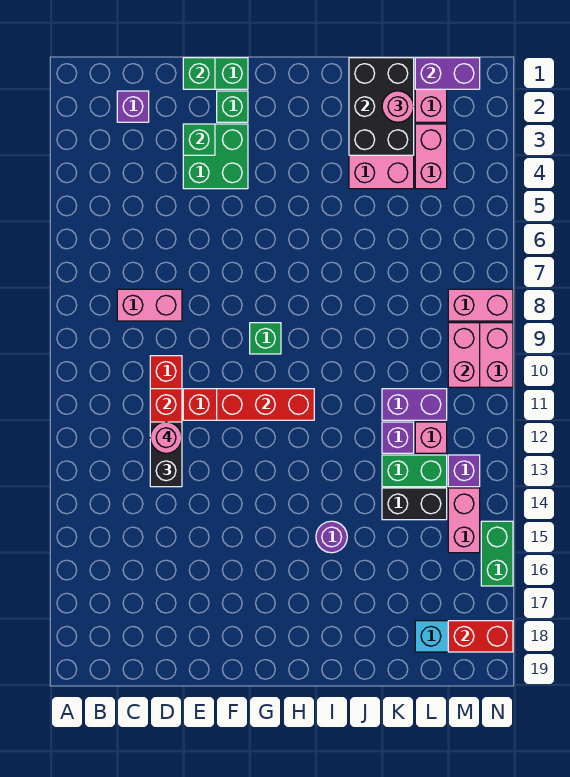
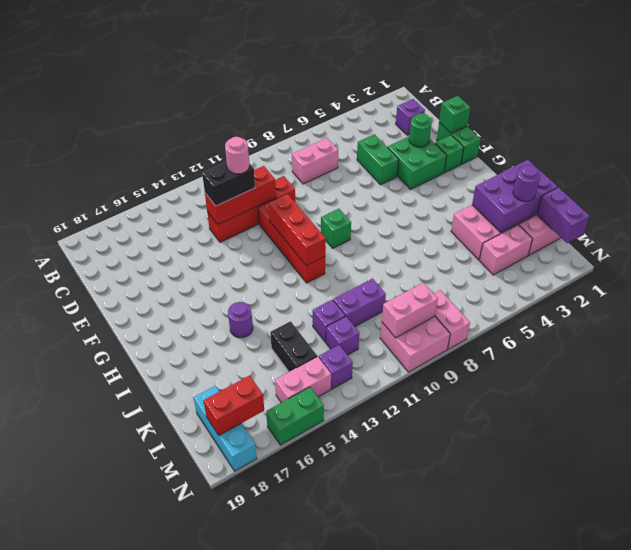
pink 1x2 brick [117,289,182,321] -> pink 1x2 brick turned to [292,138,338,184]
green 1x1 brick [183,124,215,155] -> green 1x1 round brick [409,113,432,147]
black 2x3 brick [349,58,414,155] -> purple 2x3 brick [472,160,558,233]
pink 1x1 round brick [382,91,414,122] -> purple 1x1 round brick [513,165,541,201]
purple 1x2 brick [382,389,447,420] -> purple 1x2 brick turned to [333,279,386,326]
green 1x2 brick [382,455,447,487] -> green 1x2 brick moved to [357,134,399,185]
pink 1x1 brick [415,422,447,453] -> purple 1x1 brick [326,316,359,355]
red 1x2 brick [448,621,513,652] -> red 1x2 brick turned to [204,376,264,435]

